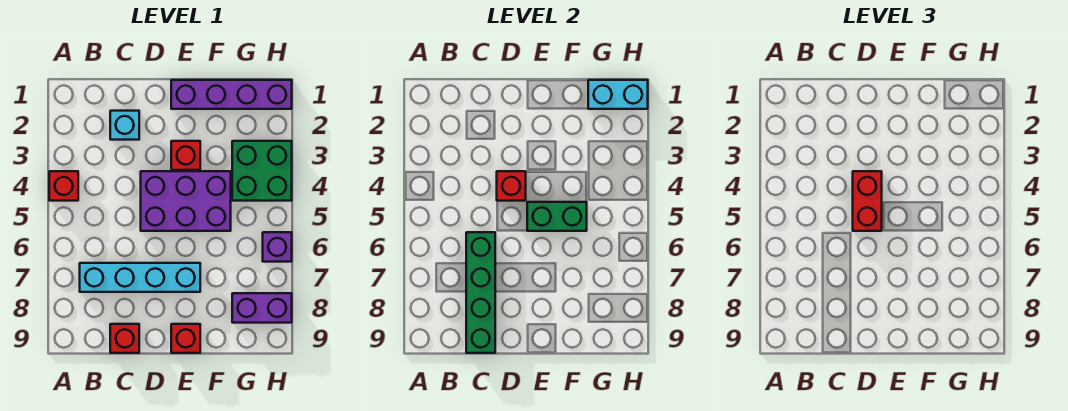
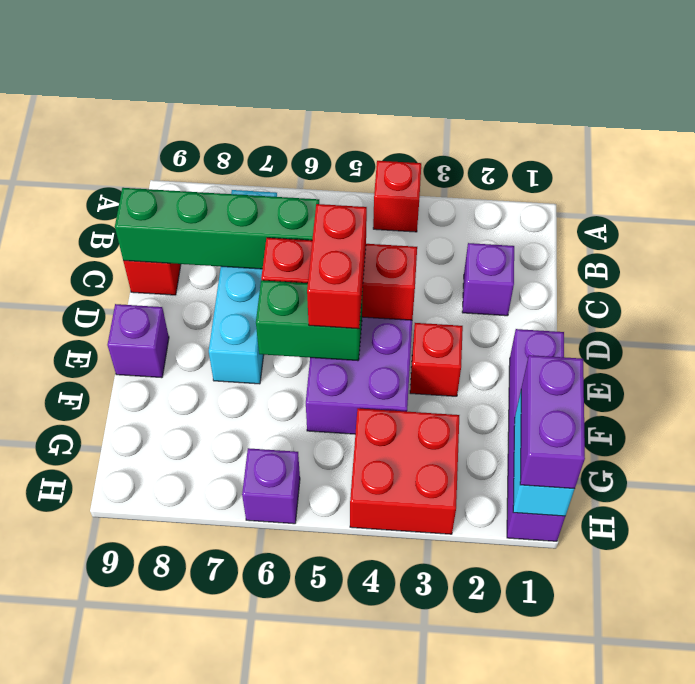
cyan 1x1 brick [110,111,139,140] -> purple 1x1 brick [462,243,514,316]
red 1x1 brick [497,171,526,201] -> red 1x3 brick [261,238,417,320]
red 1x2 brick [853,171,882,231] -> red 1x2 brick turned to [307,204,367,329]
green 1x2 brick [527,202,587,231] -> green 1x2 brick turned to [256,280,363,361]
red 1x1 brick [171,324,200,353] -> purple 1x1 brick [107,304,169,378]
green 2x2 brick [232,141,292,201] -> red 2x2 brick [350,408,459,534]
purple 1x2 brick [232,293,292,323] -> purple 1x2 brick moved to [520,355,585,489]

